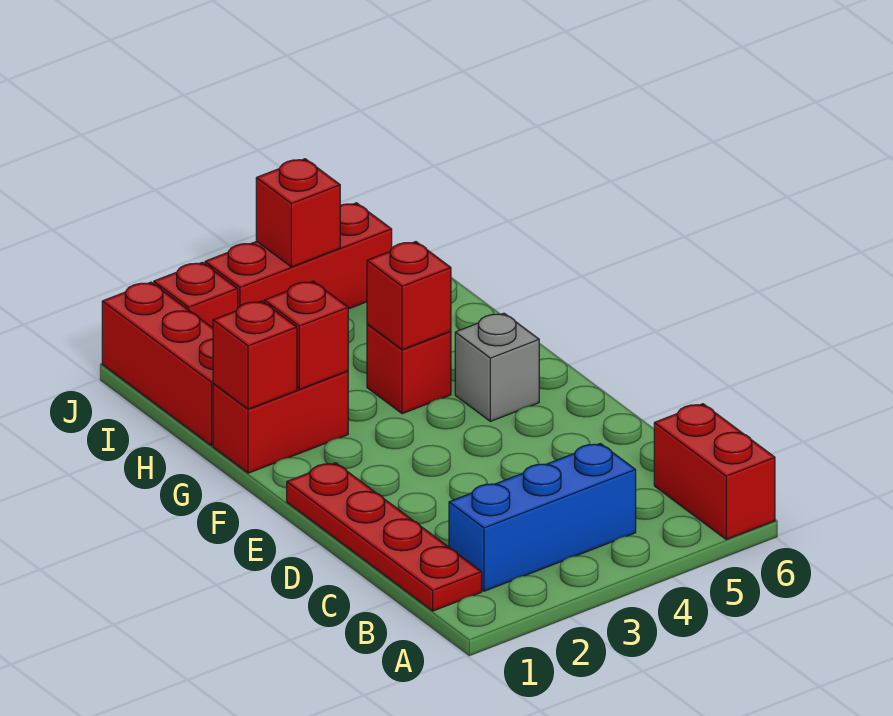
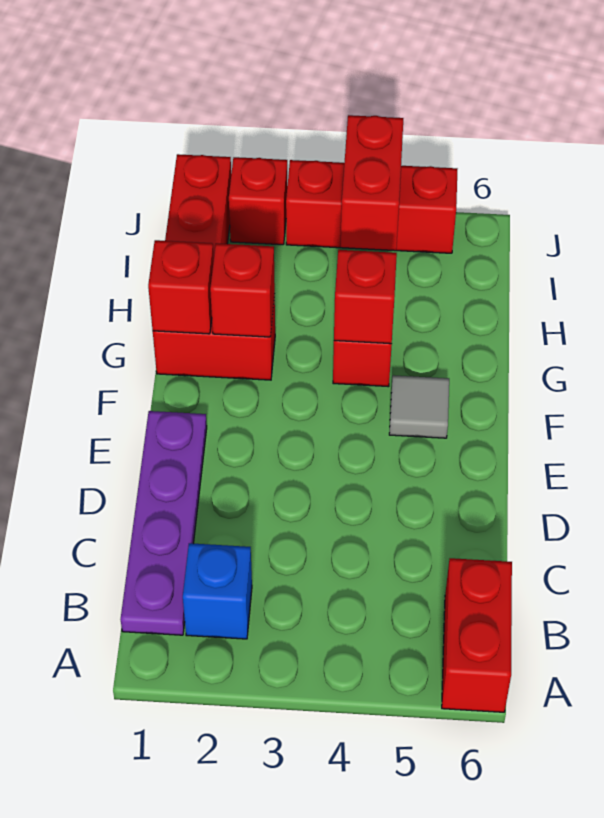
red 1x4 plate [287,463,482,611] -> purple 1x4 plate [121,411,207,635]
blue 1x3 brick [449,443,636,591] -> blue 1x1 brick [183,543,252,639]
grey 1x1 brick [455,313,539,421] -> grey 1x1 tile [389,375,449,438]
red 1x1 brick [256,159,340,267] -> red 1x2 brick [341,115,403,250]

